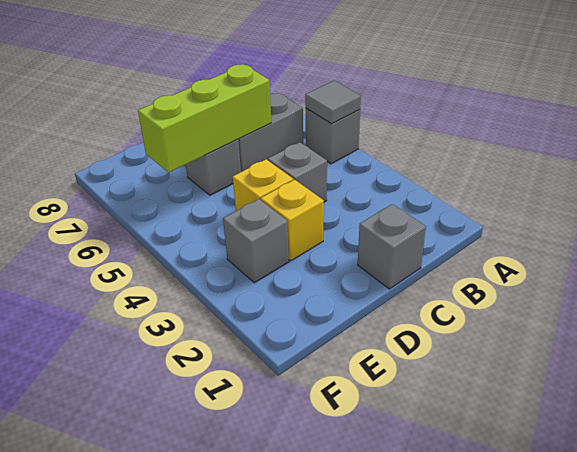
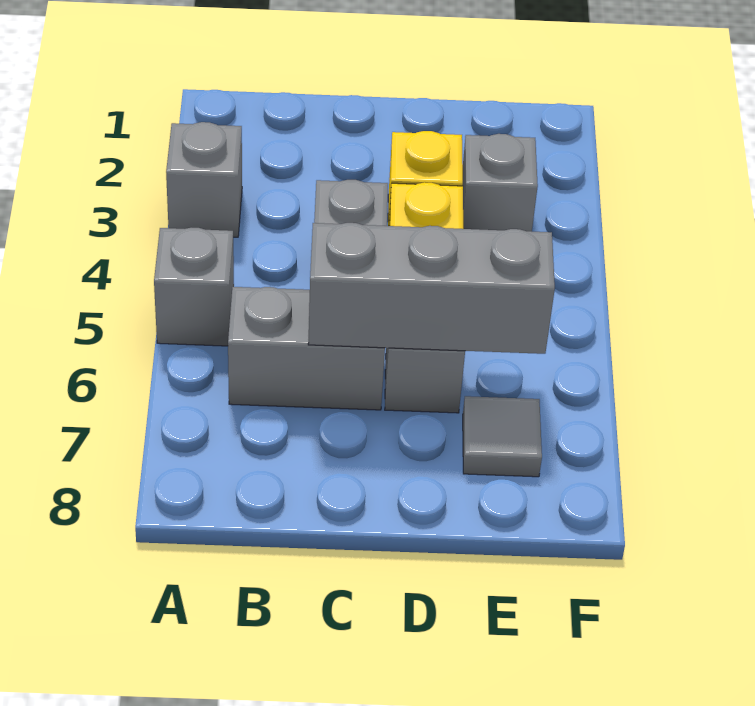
grey 1x1 tile [305,81,361,124] -> grey 1x1 tile moved to [463,396,542,477]
grey 1x1 brick [358,204,426,289] -> grey 1x1 brick moved to [166,122,242,237]
lime 1x3 brick [138,64,271,173] -> grey 1x3 brick [308,223,555,354]

